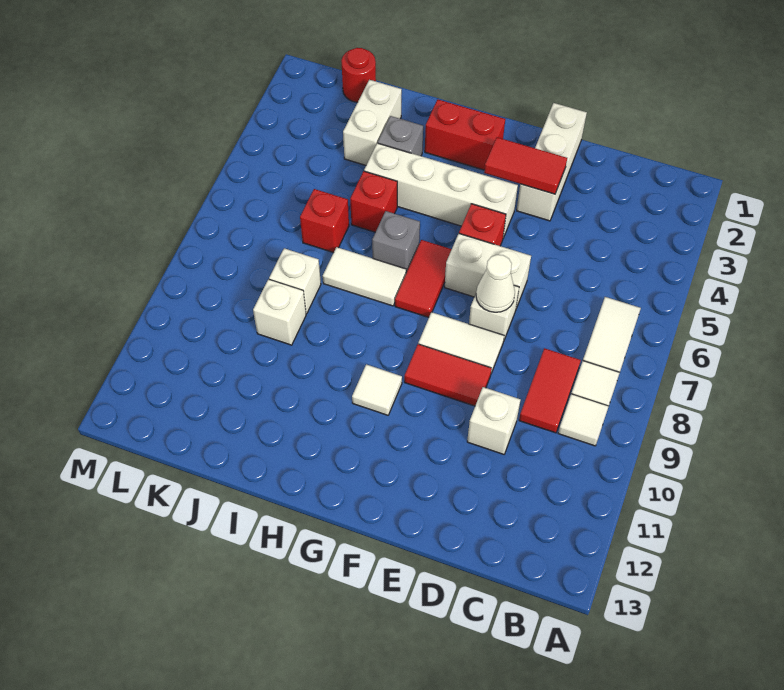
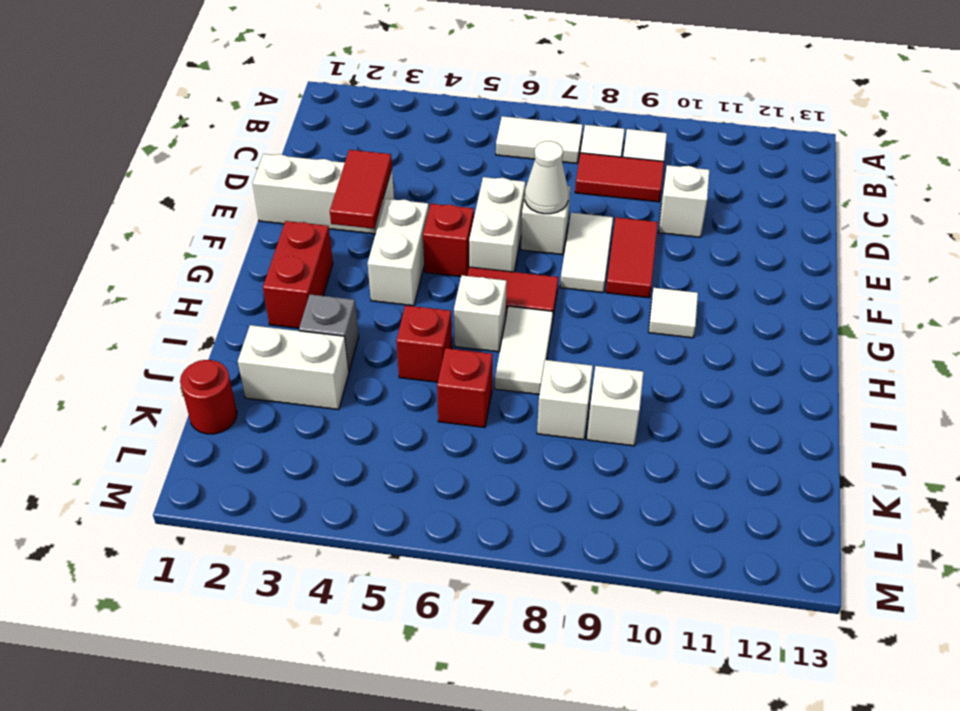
white 1x4 brick [364,143,518,238] -> white 1x2 brick [368,199,429,306]
grey 1x1 brick [372,211,420,273] -> white 1x1 brick [454,275,507,352]

